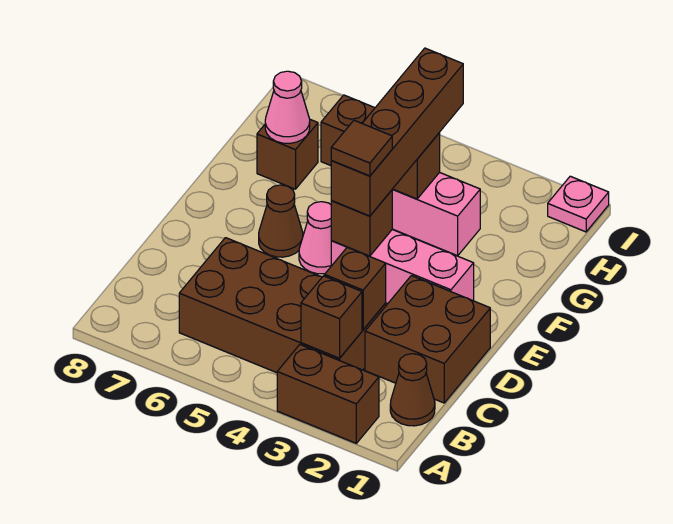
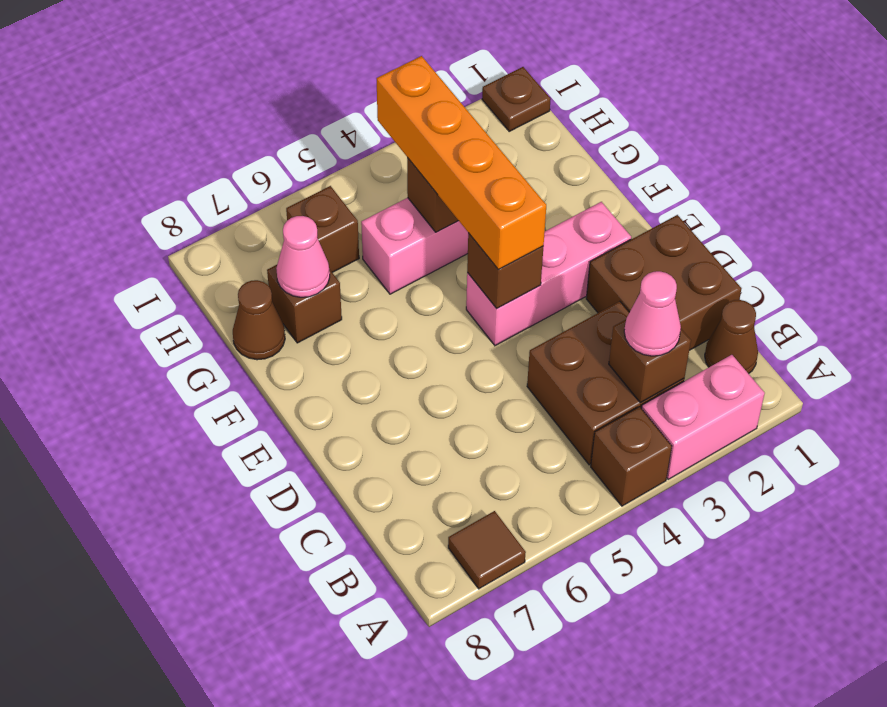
brown 1x2 brick [277,345,379,443] -> pink 1x2 brick [641,355,765,479]
brown 2x4 brick [179,238,386,373] -> brown 2x2 brick [527,301,684,465]
brown 1x1 brick [325,247,386,330] -> brown 1x1 brick moved to [591,407,672,506]
brown 1x4 brick [331,48,463,216] -> orange 1x4 brick [377,56,546,269]
brown 1x1 tile [331,120,392,176] -> brown 1x1 tile moved to [448,511,526,589]
pink 1x1 cone [299,202,331,274] -> pink 1x1 cone moved to [624,271,681,356]
brown 1x1 cone [259,185,303,257] -> brown 1x1 cone moved to [233,280,285,360]
pink 1x1 plate [548,176,609,232] -> brown 1x1 plate [482,67,551,131]

